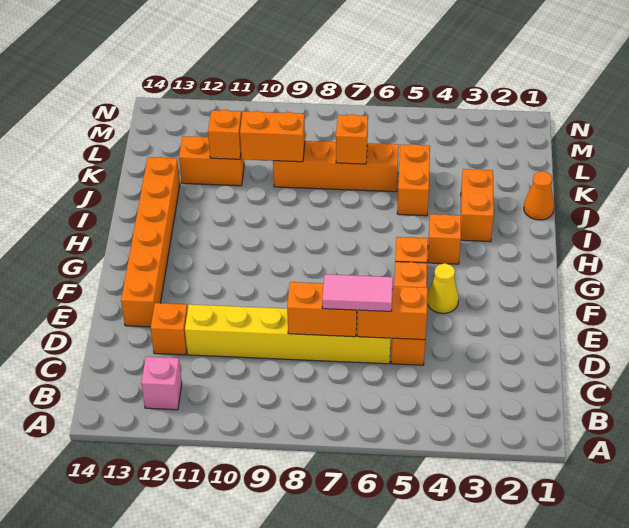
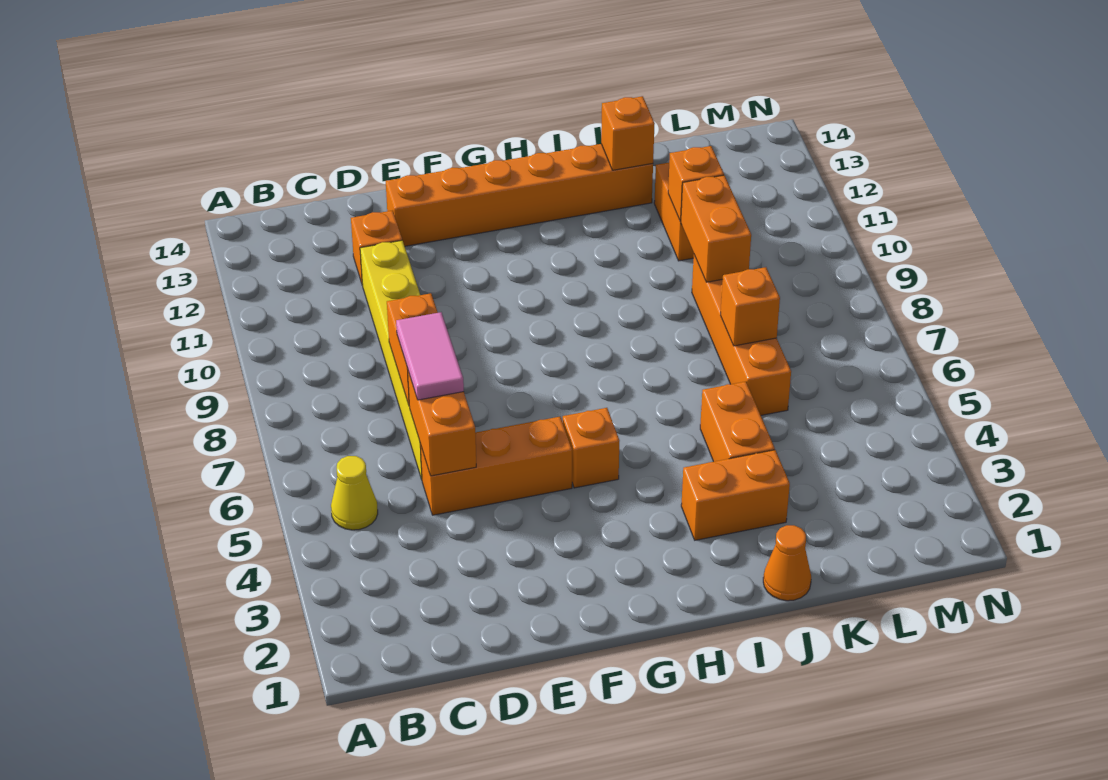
pink 1x1 brick [141,357,182,410] -> none
yellow 1x1 cone [427,263,459,313] -> yellow 1x1 cone moved to [331,456,378,530]
orange 1x1 brick [428,214,461,264] -> orange 1x1 brick moved to [601,96,655,170]
orange 1x2 brick [397,144,430,216] -> orange 1x2 brick turned to [700,382,775,462]

